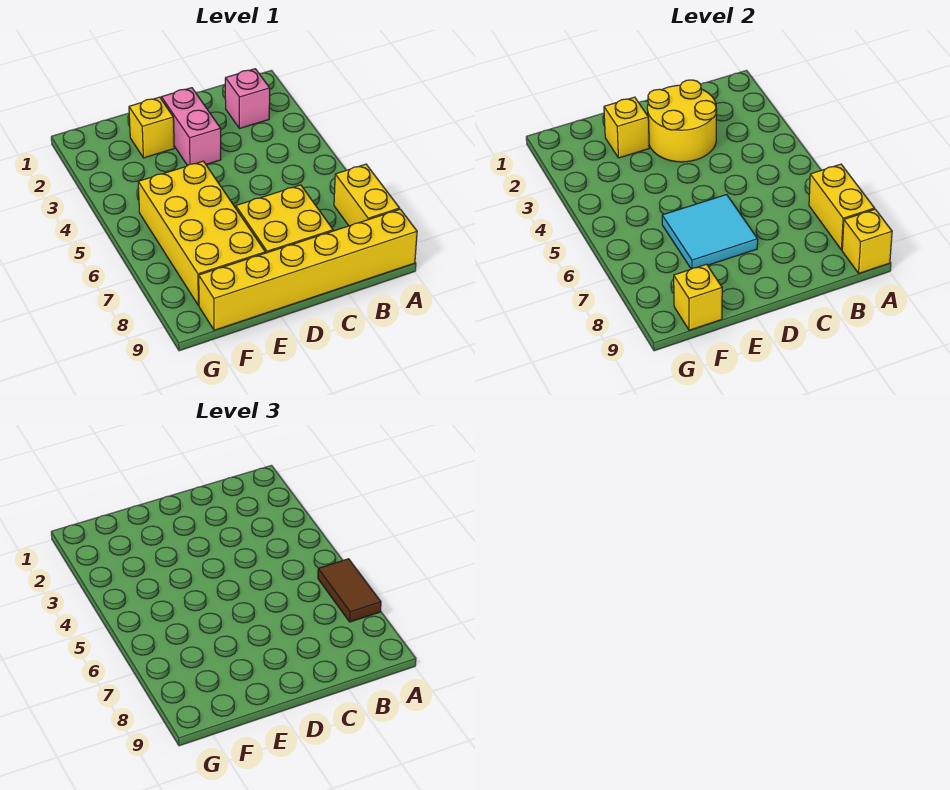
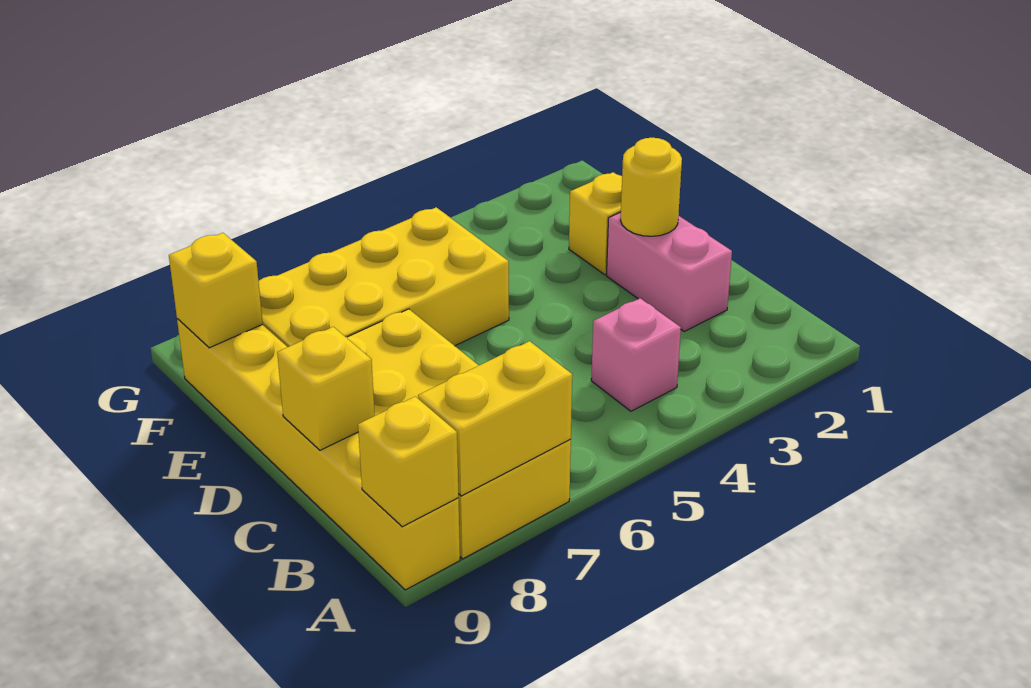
brown 1x2 tile [318,559,381,622] -> none
pink 1x1 brick [225,69,270,129] -> pink 1x1 brick moved to [591,298,681,411]
yellow 2x2 round brick [647,80,717,162] -> yellow 1x1 round brick [620,138,682,236]
pink 1x2 brick [161,88,221,166] -> pink 1x2 brick turned to [607,212,732,331]
cyan 2x2 tile [662,195,758,269] -> none
yellow 1x1 brick [604,97,649,158] -> yellow 1x1 brick moved to [277,327,375,450]

